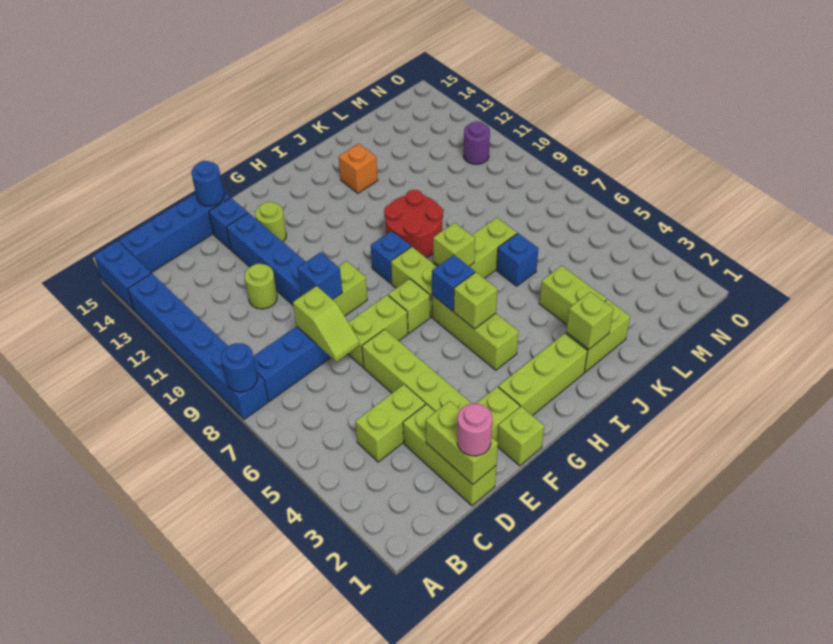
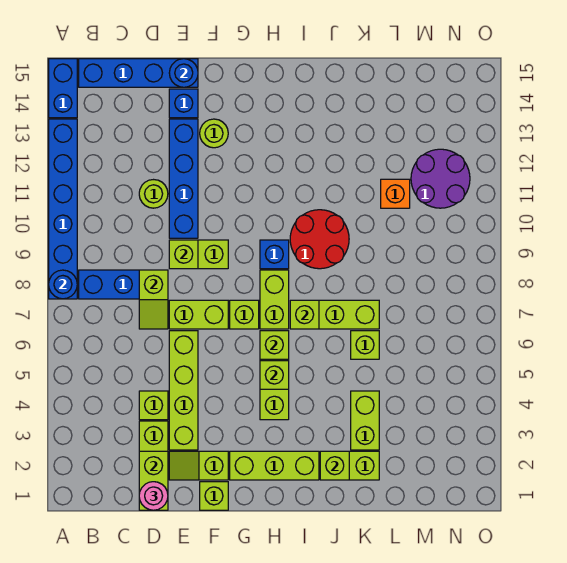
lime 1x2 brick [355,385,425,462] -> lime 1x1 brick [139,391,168,420]
blue 1x1 brick [298,252,342,300] -> lime 1x1 brick [169,240,198,269]
blue 1x1 brick [432,255,475,311] -> lime 1x1 brick [260,331,289,359]
orange 1x1 brick [339,144,378,193] -> orange 1x1 brick moved to [381,179,410,208]
blue 1x1 brick [497,233,538,286] -> lime 1x1 brick [351,331,379,359]
purple 1x1 round brick [463,122,490,164] -> purple 2x2 round brick [411,149,470,208]

